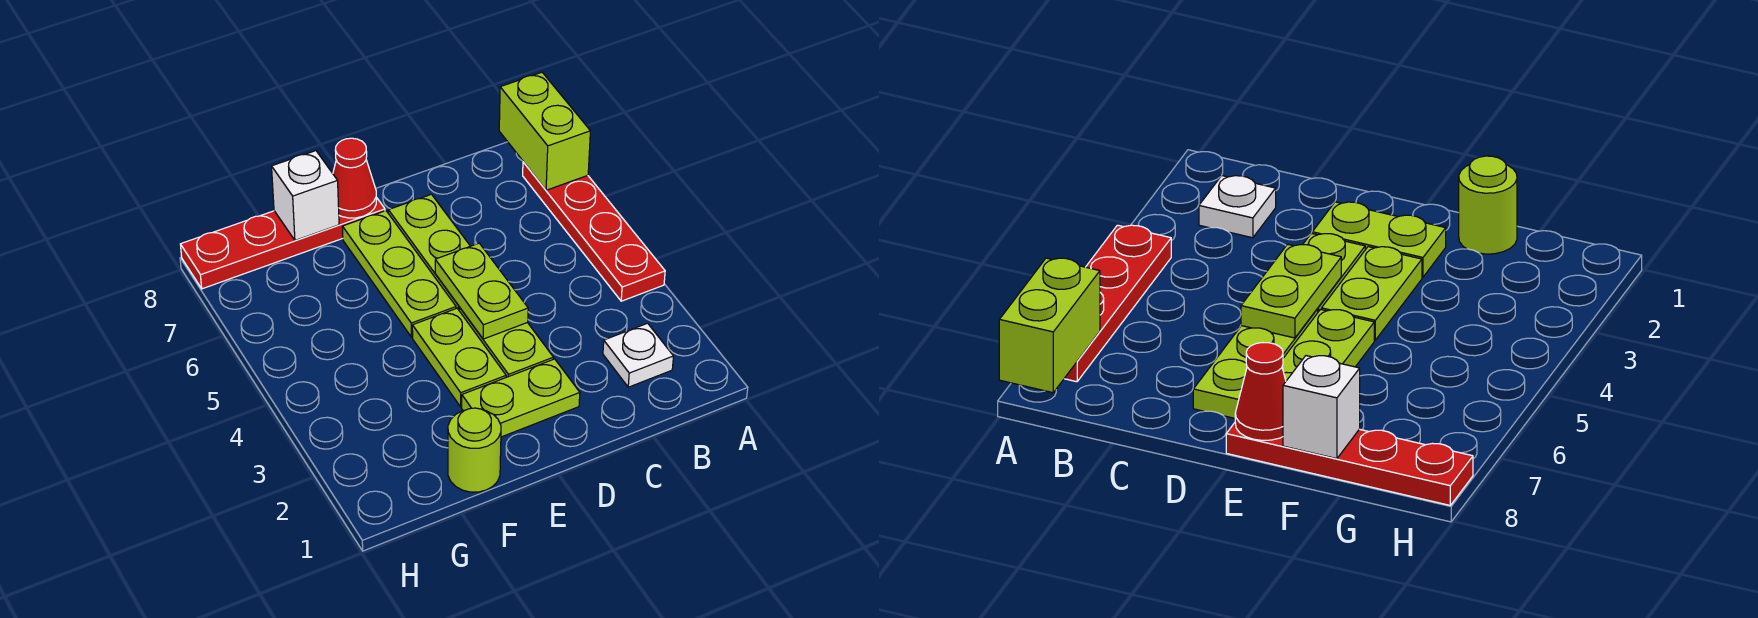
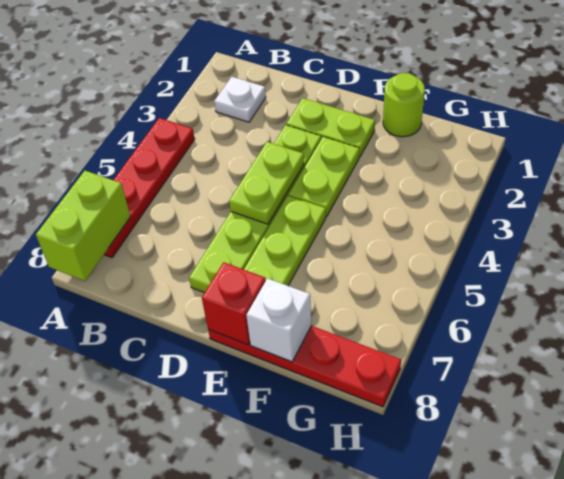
red 1x1 cone [333,138,377,218] -> red 1x1 brick [202,262,266,345]

